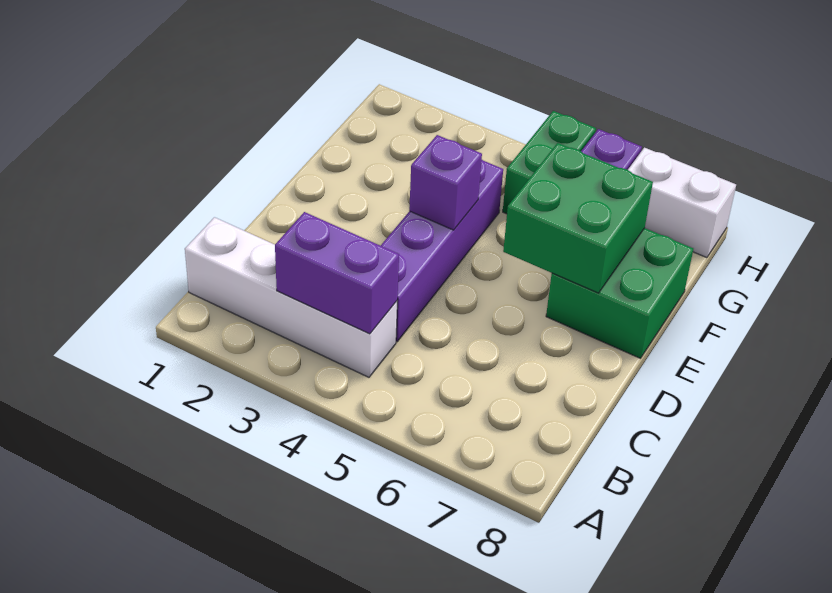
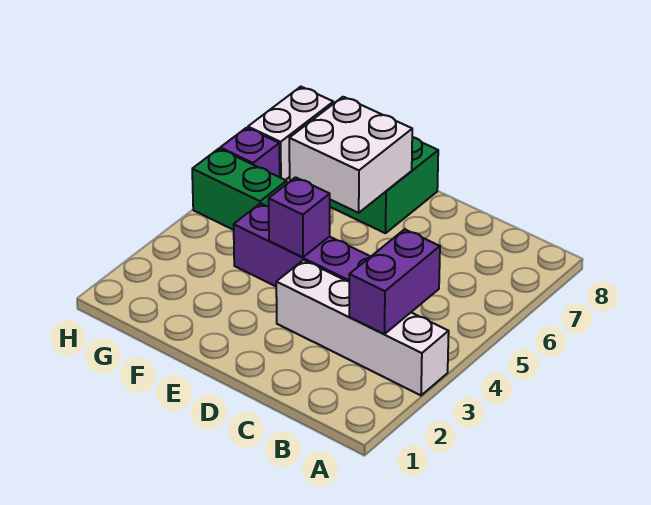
white 1x4 brick [185,217,397,377] -> white 1x4 brick turned to [276,260,449,395]
green 2x2 brick [503,143,653,293] -> white 2x2 brick [289,97,412,213]

